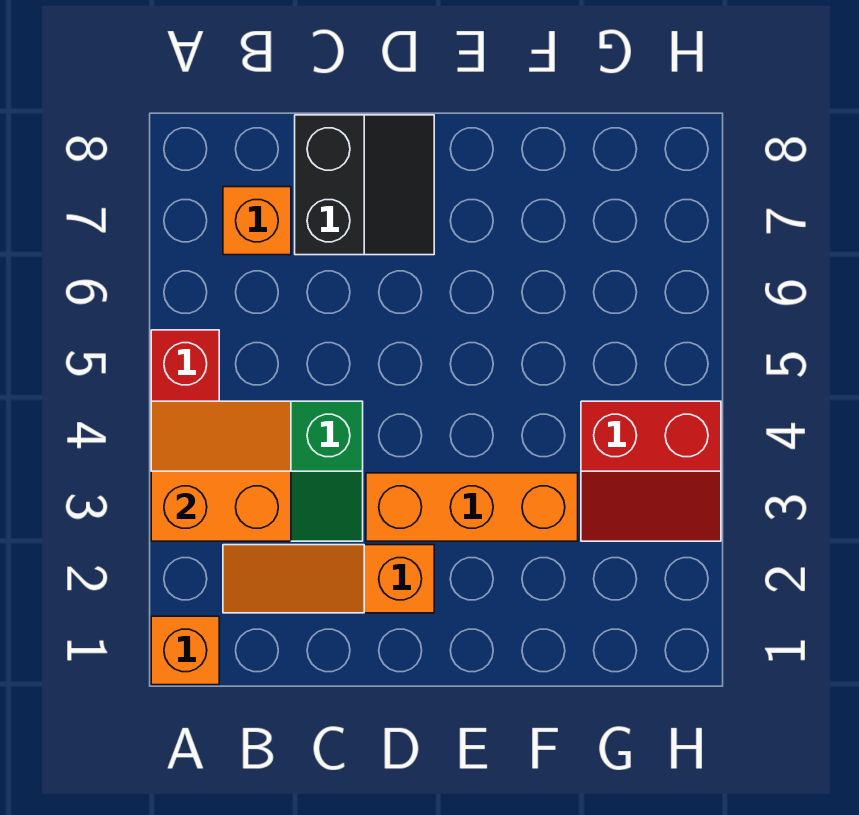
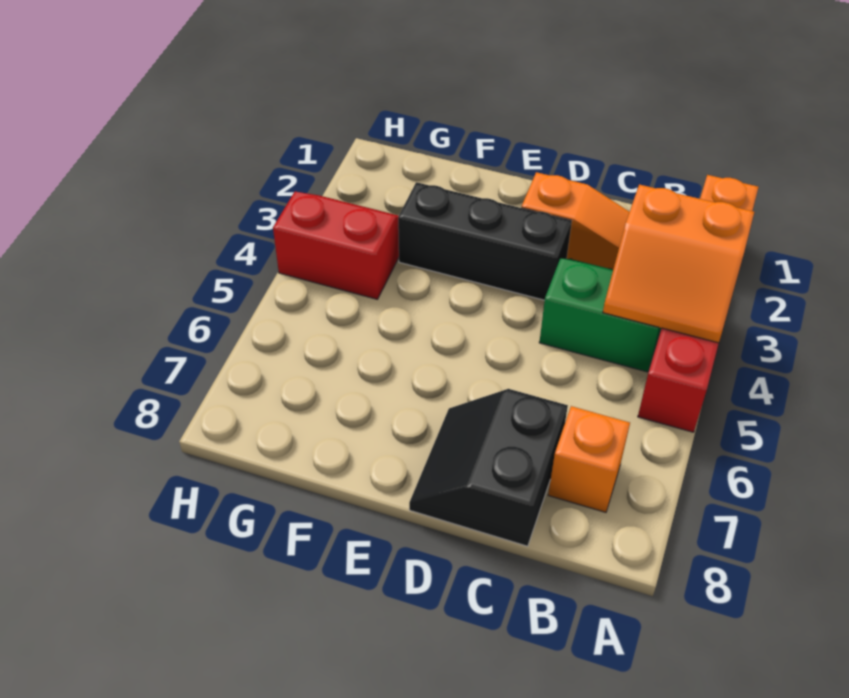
orange 1x3 brick [366,473,578,541] -> black 1x3 brick [398,182,572,300]

